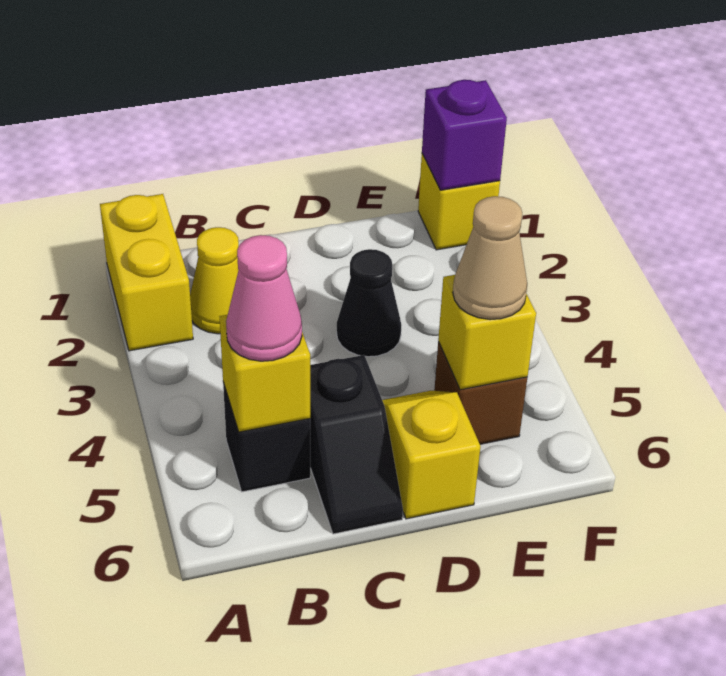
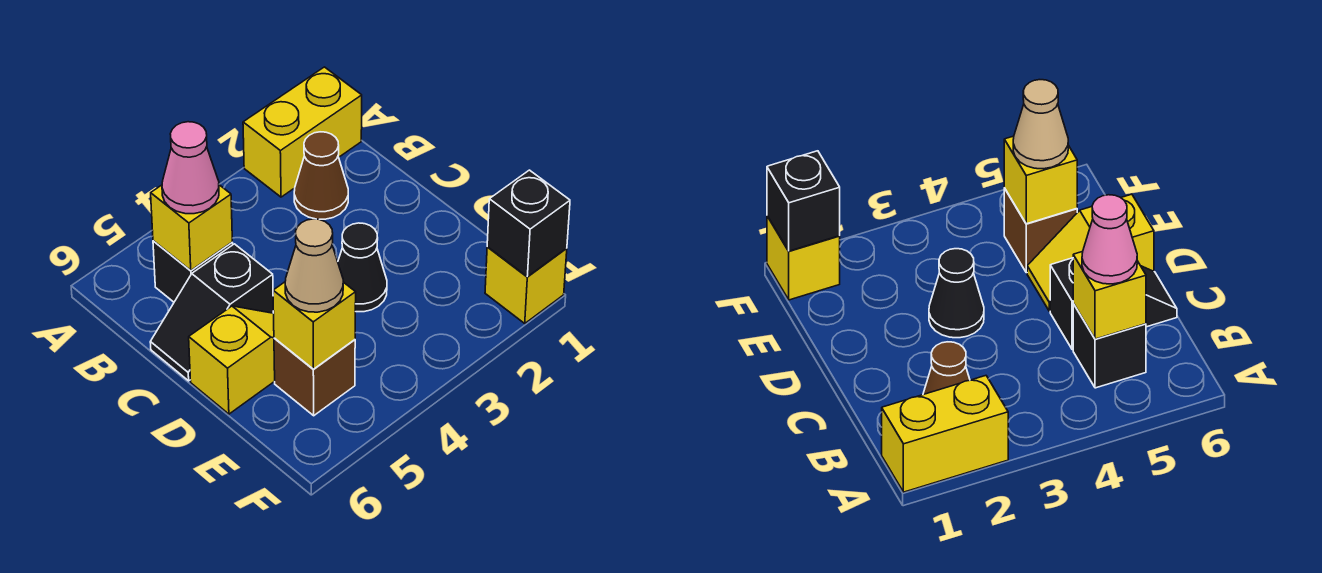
yellow 1x1 cone [190,227,239,334] -> brown 1x1 cone [294,132,348,219]
purple 1x1 brick [422,80,507,190] -> black 1x1 brick [487,170,570,277]

